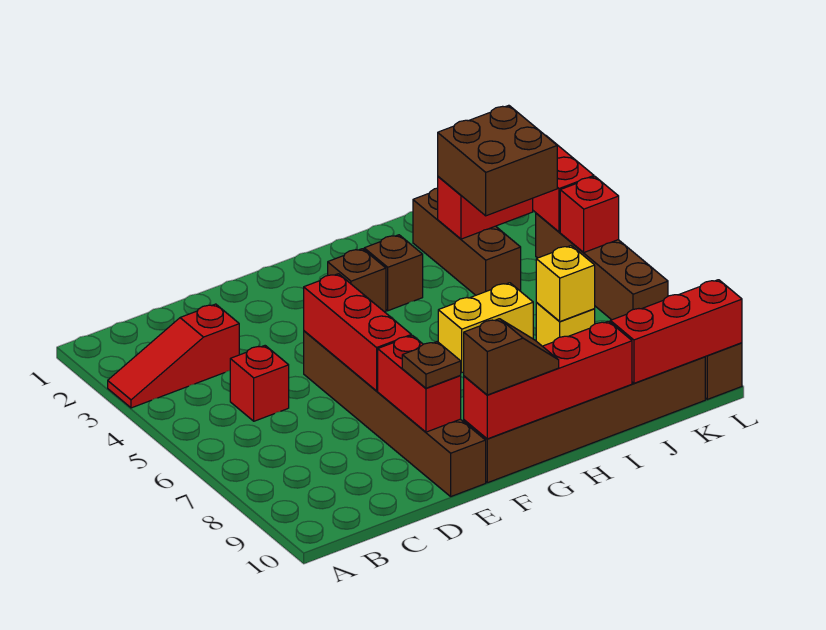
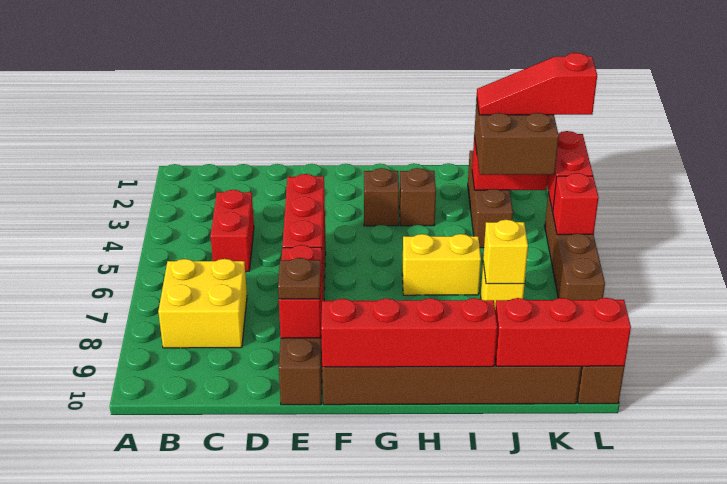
red 1x3 slope [108,304,239,408] -> red 1x3 slope moved to [477,53,597,115]
none -> yellow 2x2 brick [158,259,247,348]
red 1x1 brick [230,346,289,421] -> red 1x2 brick [211,190,254,272]
brown 1x2 slope [464,319,559,395] -> none

